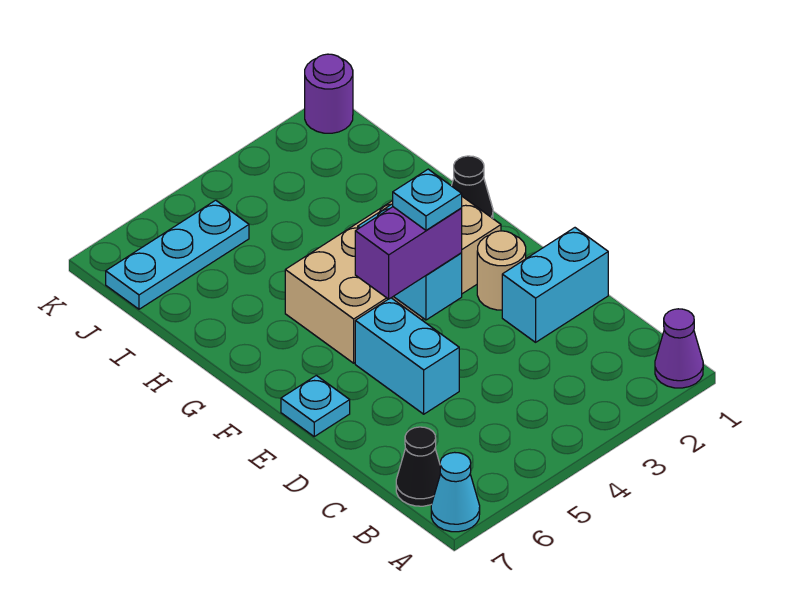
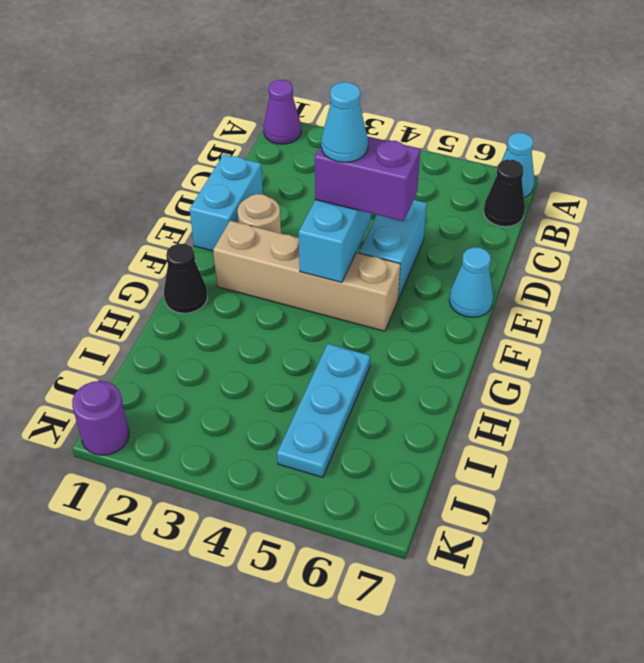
cyan 1x2 brick [502,228,608,342] -> cyan 1x2 brick turned to [190,154,263,251]
cyan 1x1 plate [393,169,462,230] -> cyan 1x1 cone [321,82,368,162]
cyan 1x1 plate [281,375,350,436] -> cyan 1x1 cone [449,247,493,317]
tan 2x4 brick [285,197,501,363] -> tan 1x4 brick [213,221,400,331]
cyan 1x3 plate [106,200,249,309] -> cyan 1x3 plate turned to [277,344,370,478]

